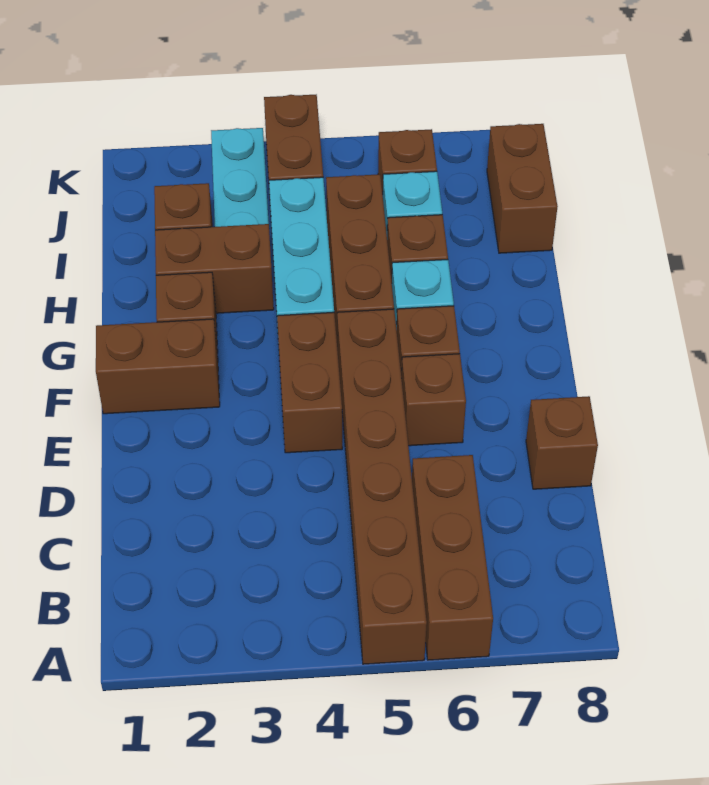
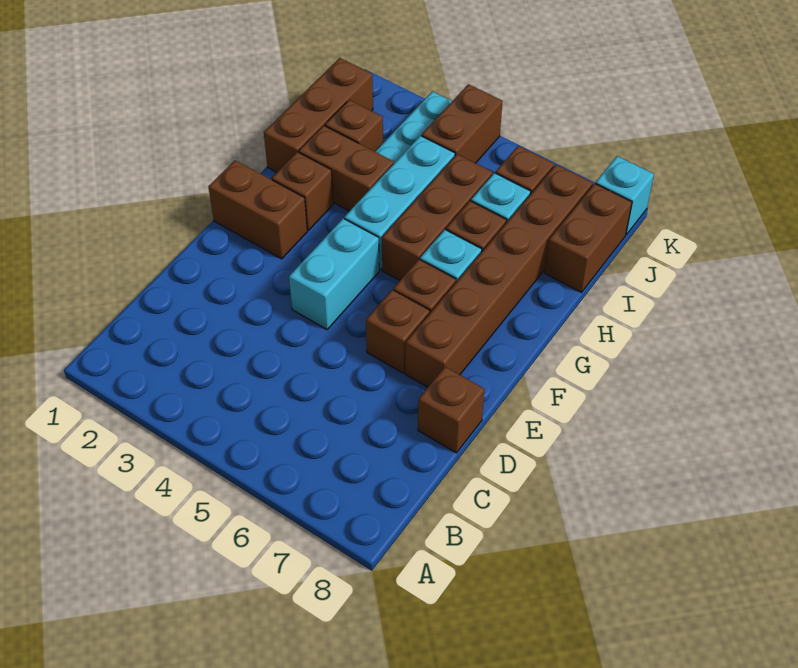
brown 1x6 brick [337,309,427,664] -> brown 1x6 brick moved to [405,165,593,387]
brown 1x3 brick [412,455,493,660] -> brown 1x3 brick moved to [264,58,373,172]
brown 1x2 brick [277,312,342,453] -> cyan 1x2 brick [289,218,379,329]
none -> cyan 1x1 brick [595,156,654,235]

